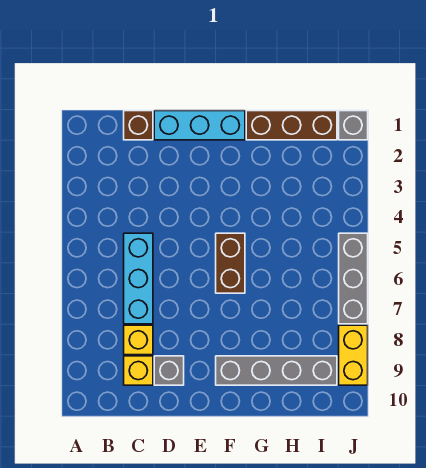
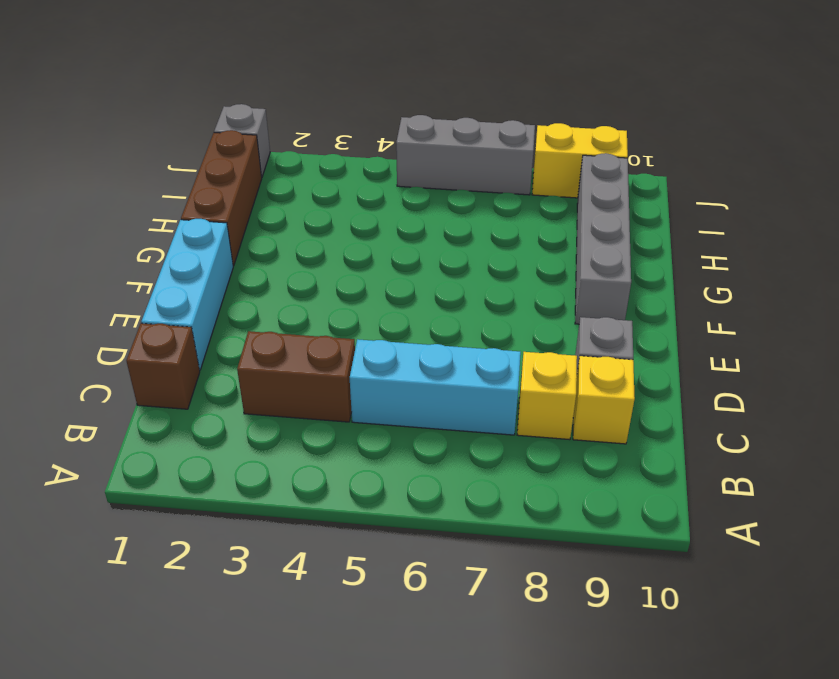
brown 1x2 brick [216,233,245,293] -> brown 1x2 brick moved to [237,331,355,422]

